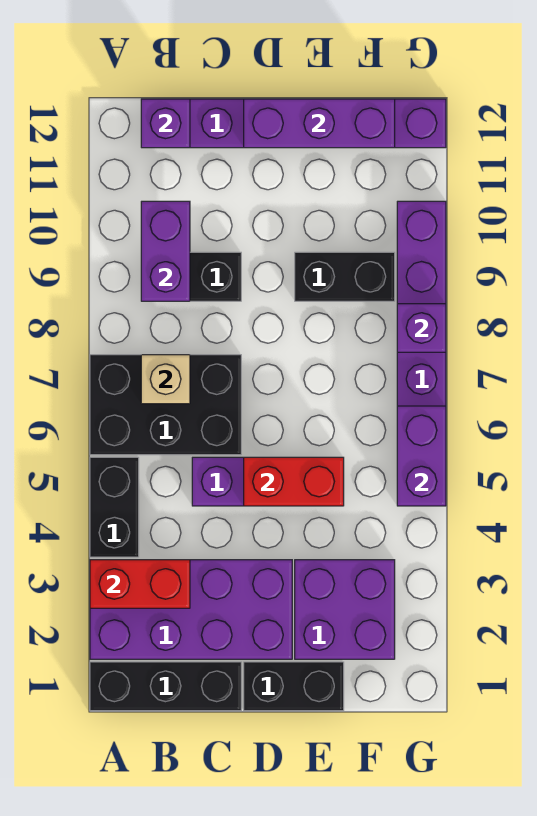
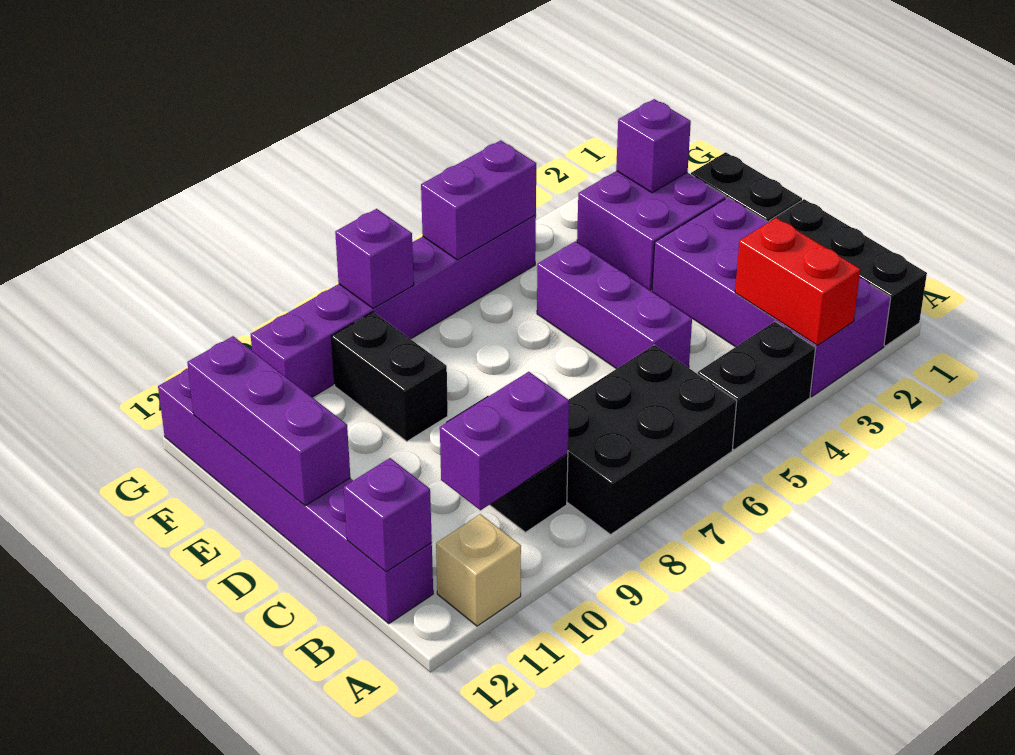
black 2x3 brick [90,355,241,455] -> black 2x3 brick turned to [567,345,737,534]
tan 1x1 brick [141,355,190,404] -> tan 1x1 brick moved to [436,514,521,626]
red 1x2 brick [244,457,344,506] -> none
none -> purple 1x1 brick [616,99,691,193]

